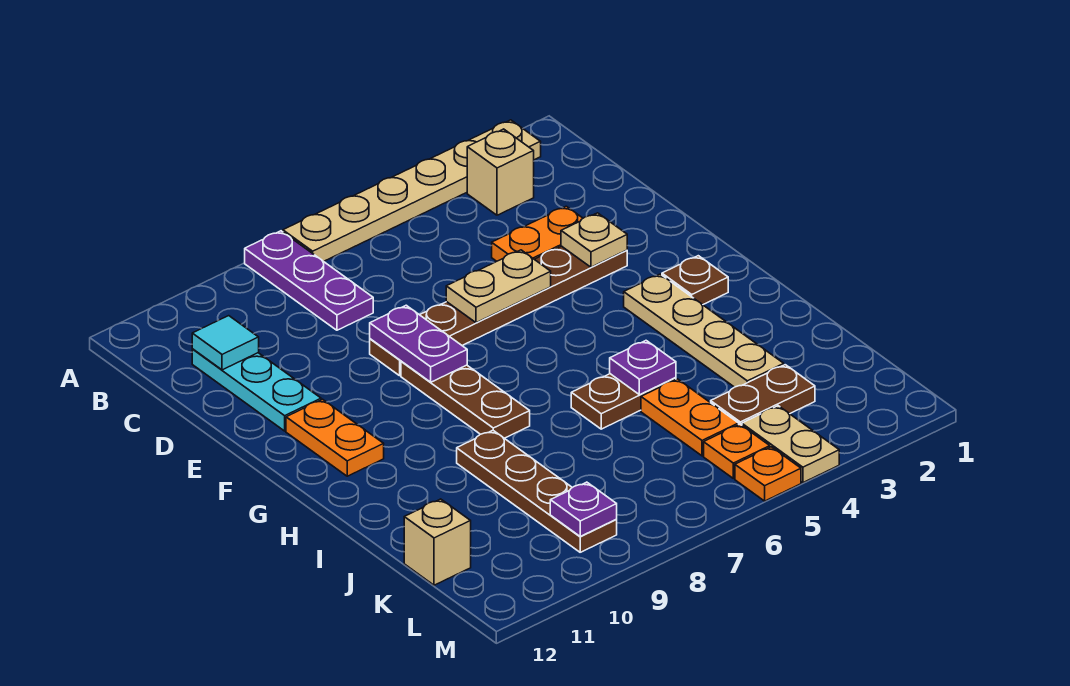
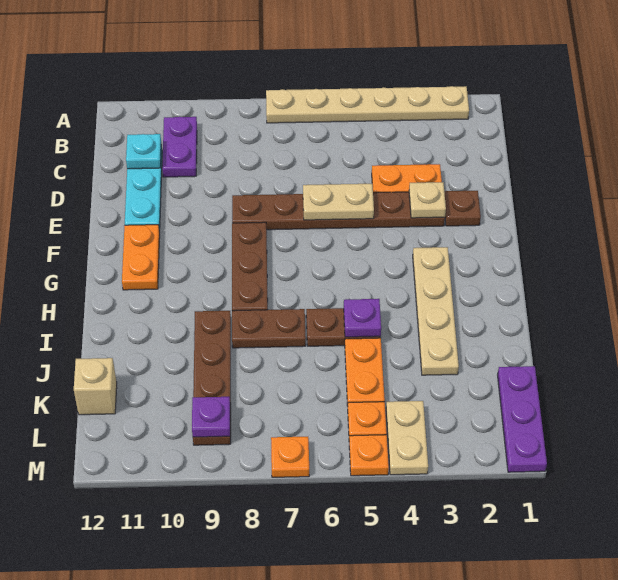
purple 1x3 plate [245,231,373,330] -> purple 1x3 plate moved to [498,366,547,472]
tan 1x1 brick [467,129,534,215] -> none
cyan 1x1 tile [192,316,259,370] -> cyan 1x1 plate [126,134,161,169]
purple 1x2 plate [370,305,467,382] -> purple 1x2 plate moved to [162,117,197,177]
brown 1x1 plate [662,256,728,305] -> brown 1x1 plate moved to [444,191,481,226]
brown 1x2 plate [711,365,815,425] -> brown 1x2 plate moved to [232,309,306,348]
none -> orange 1x1 plate [271,437,309,477]

